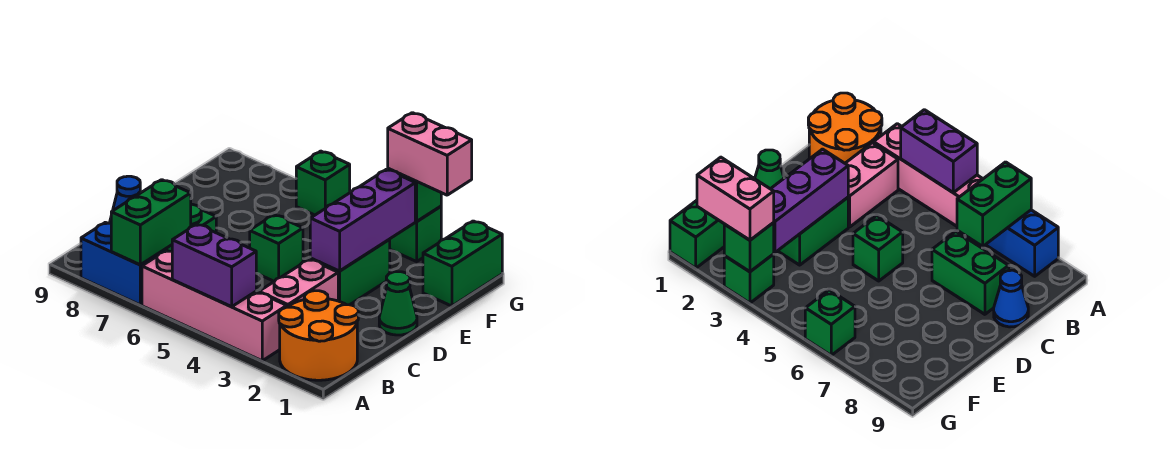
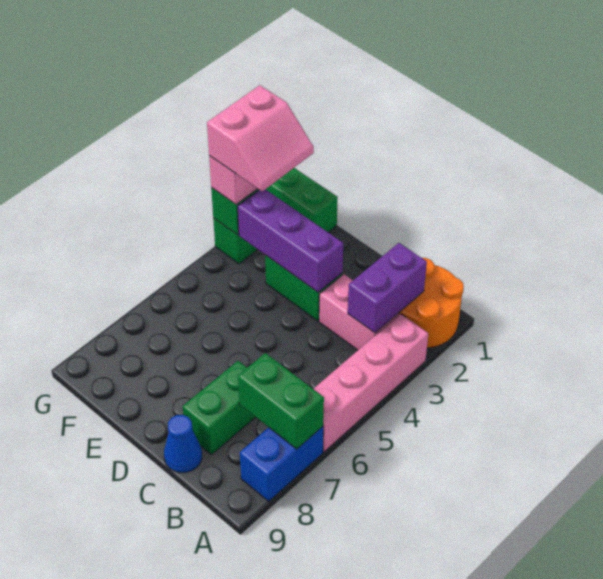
purple 1x2 brick [172,224,256,307] -> purple 1x2 brick moved to [348,243,427,333]
green 1x1 cone [379,272,417,335] -> none
green 1x1 brick [250,215,303,281] -> none
none -> pink 2x2 slope [207,85,314,191]
green 1x1 brick [296,151,350,215] -> none

